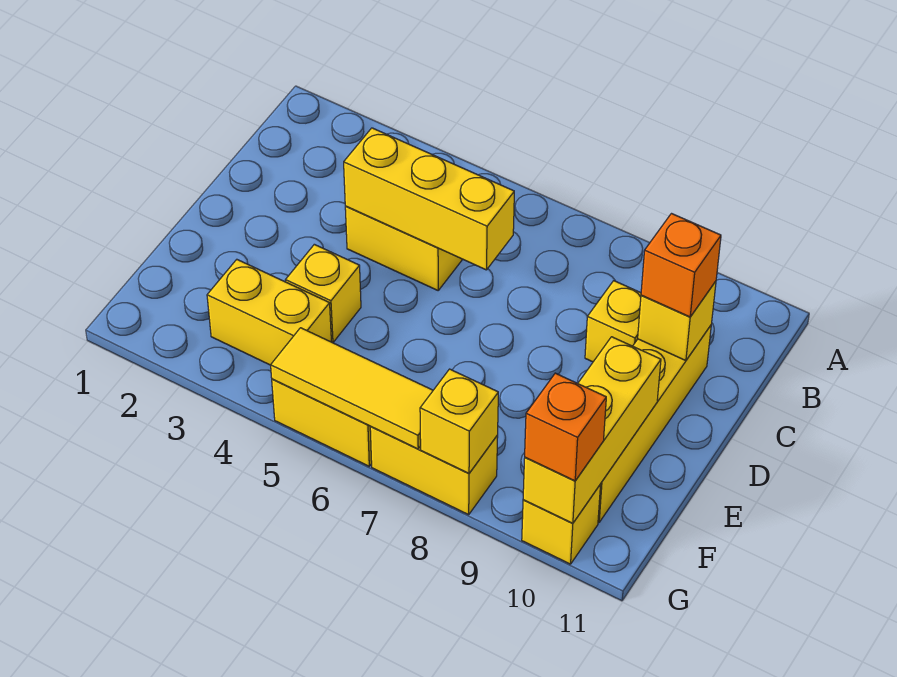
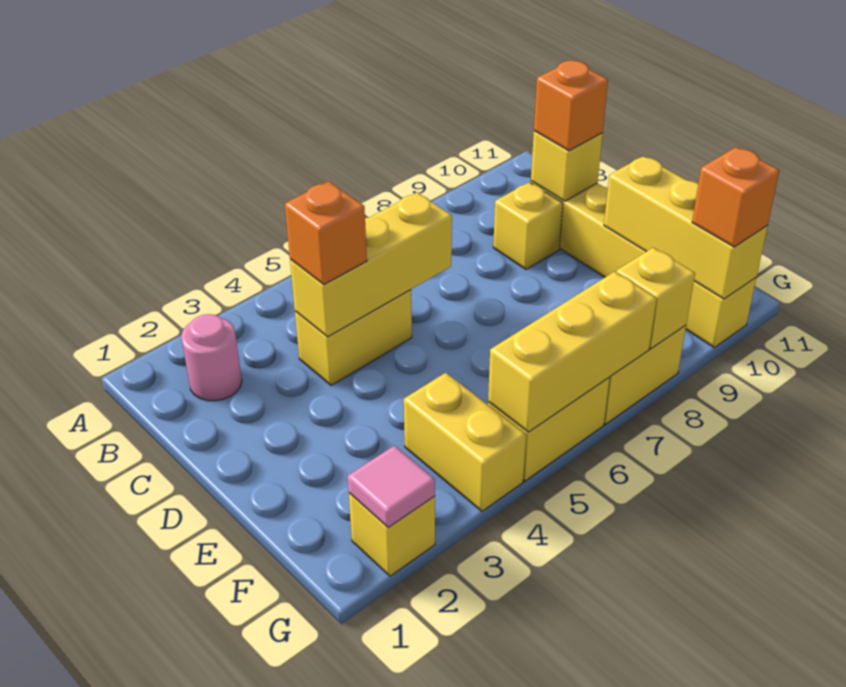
none -> pink 1x1 round brick [181,314,242,401]
none -> orange 1x1 brick [285,182,367,285]
yellow 1x1 brick [286,244,361,343] -> yellow 1x1 brick moved to [349,493,435,576]
yellow 1x2 brick [207,260,331,365] -> yellow 1x2 brick turned to [404,373,526,511]
none -> pink 1x1 tile [348,446,435,527]
yellow 1x3 tile [271,328,433,449] -> yellow 1x3 brick [488,272,657,432]

